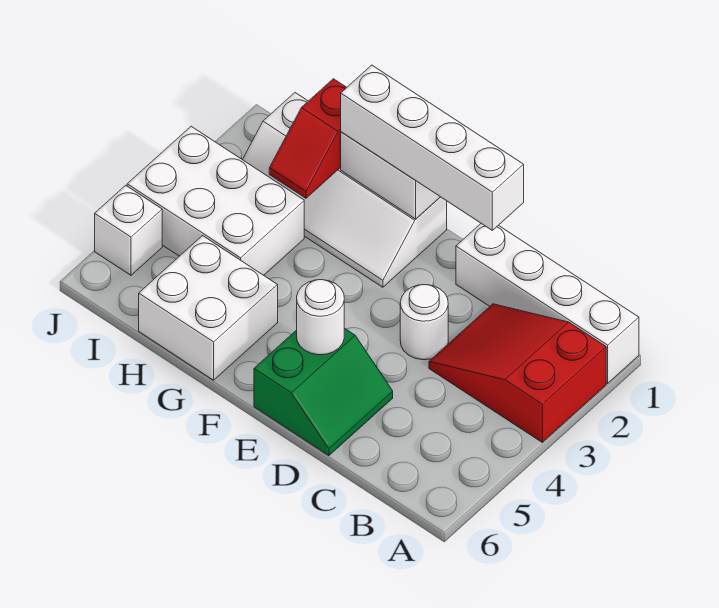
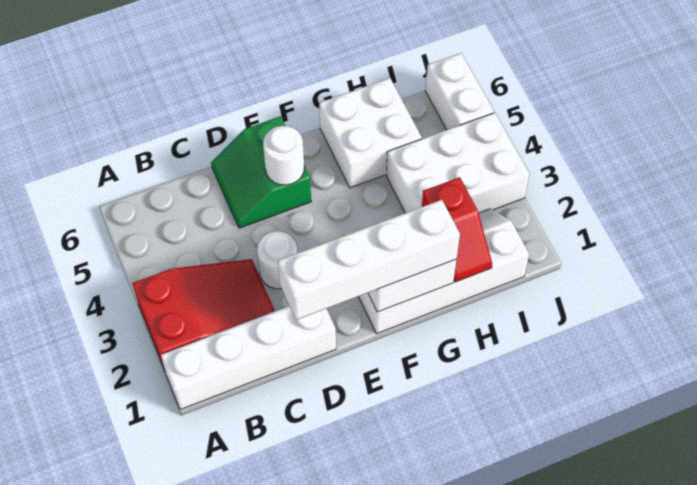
red 1x2 slope [269,79,347,198] -> red 1x2 slope turned to [422,177,492,282]
white 1x1 brick [95,185,162,275] -> white 1x2 brick [425,53,494,130]

